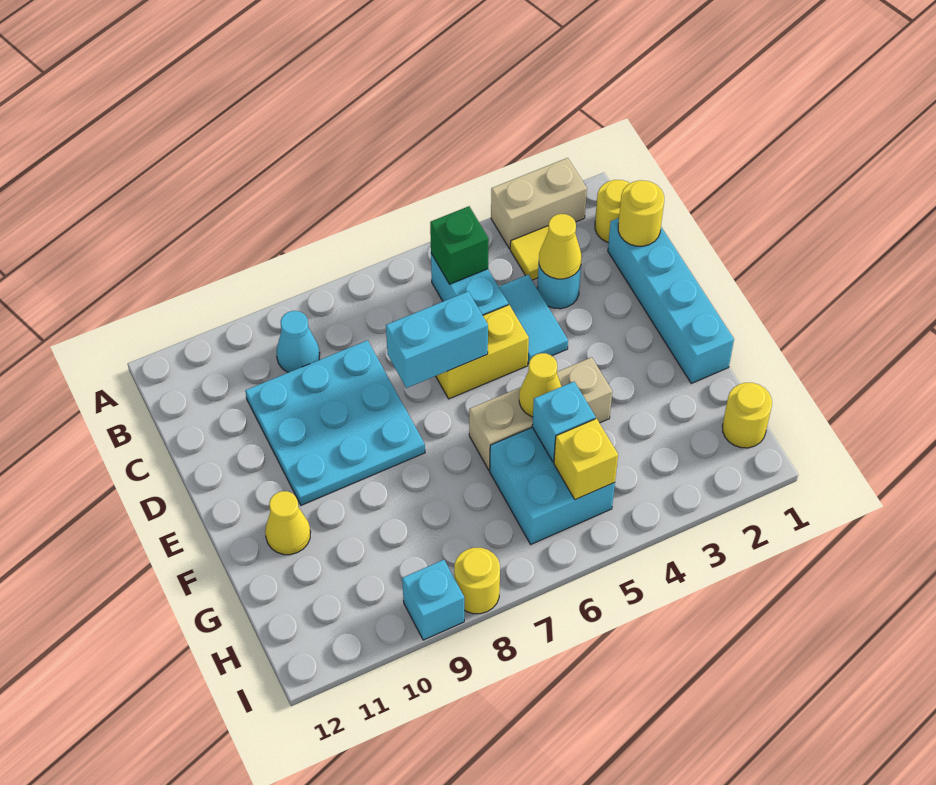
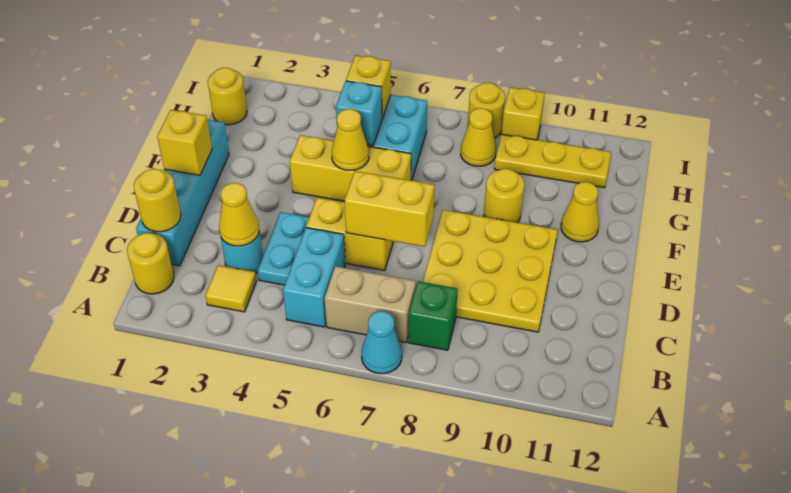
tan 1x2 brick [491,158,587,249] -> tan 1x2 brick moved to [325,266,416,342]
green 1x1 brick [430,206,489,284] -> green 1x1 brick moved to [408,281,458,350]
cyan 1x1 cone [276,311,320,372] -> cyan 1x1 cone moved to [361,311,402,374]
cyan 1x2 tile [499,275,568,363] -> cyan 1x2 plate [258,212,309,285]
cyan 3x3 plate [245,340,425,505] -> yellow 3x3 plate [423,210,558,332]
cyan 1x2 brick [386,292,488,388] -> yellow 1x2 brick [345,171,434,247]
none -> yellow 1x1 brick [157,110,212,175]
tan 1x3 brick [469,357,612,470] -> yellow 1x3 brick [290,135,411,201]
none -> yellow 1x1 round brick [484,169,524,223]
none -> yellow 1x1 cone [461,108,496,166]
none -> yellow 1x3 plate [494,134,611,188]
cyan 1x1 brick [402,560,464,640] -> yellow 1x1 brick [502,87,545,140]

